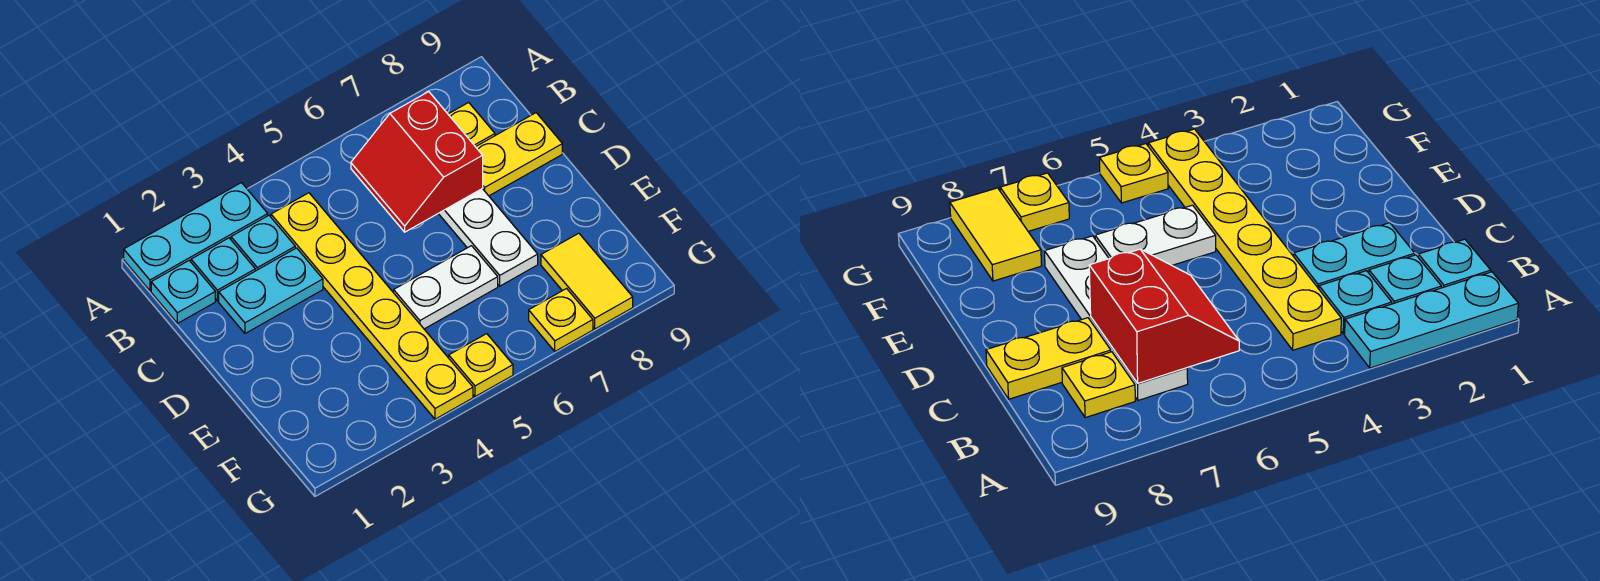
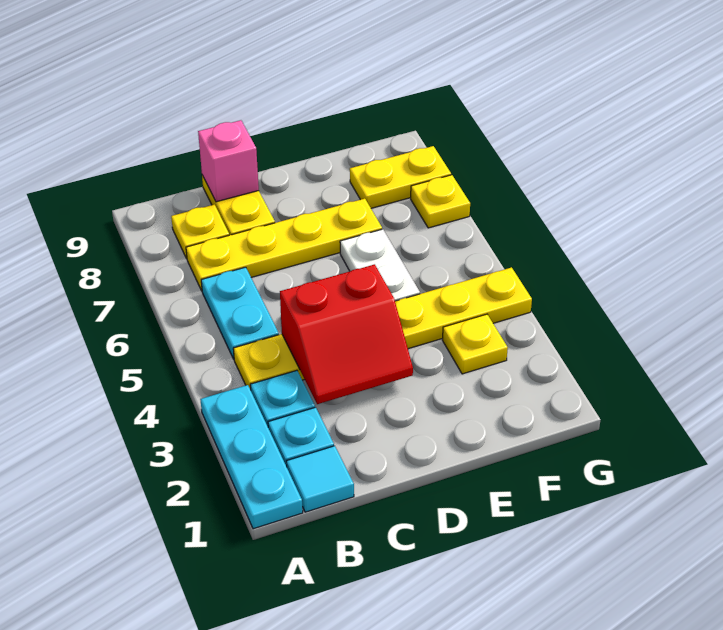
cyan 1x1 plate [151,261,215,323] -> cyan 1x1 tile [286,446,354,512]
red 2x2 slope [351,92,483,232] -> red 2x2 slope moved to [280,264,413,404]
white 1x4 plate [438,189,538,286] -> yellow 1x4 plate [186,199,382,291]
cyan 1x2 plate [219,248,323,333] -> cyan 1x2 plate moved to [201,267,279,359]
none -> pink 1x1 brick [198,120,259,202]
yellow 1x2 tile [541,233,633,329] -> yellow 1x2 plate [350,146,451,208]
yellow 1x1 plate [449,334,513,397] -> yellow 1x1 plate moved to [442,314,508,374]

